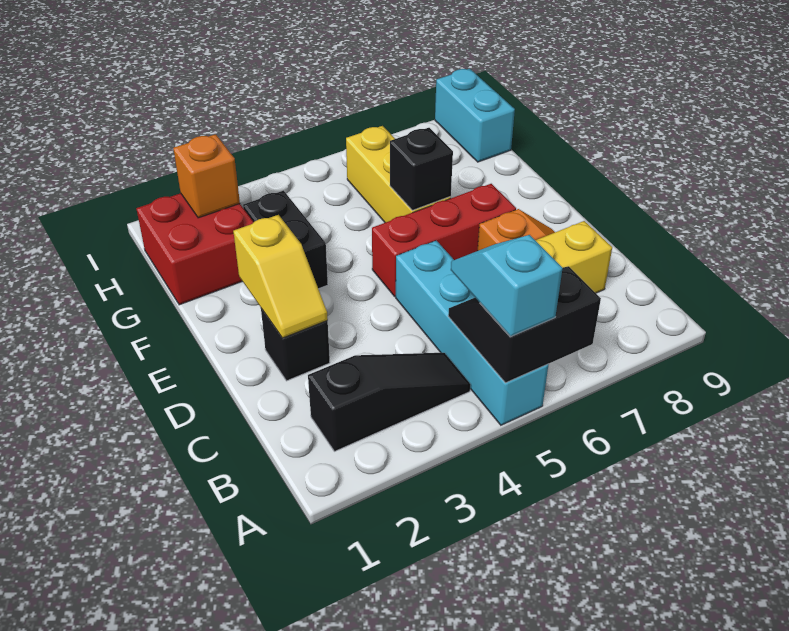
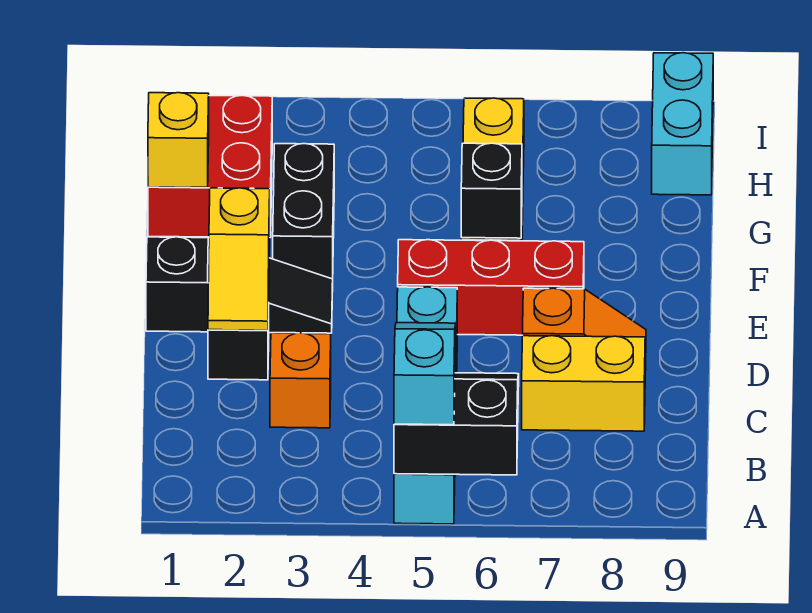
black 1x3 slope [308,353,471,451] -> black 1x3 slope moved to [146,237,333,333]
none -> yellow 1x1 brick [148,93,209,188]
orange 1x1 brick [173,134,240,218] -> orange 1x1 brick moved to [270,333,331,428]

